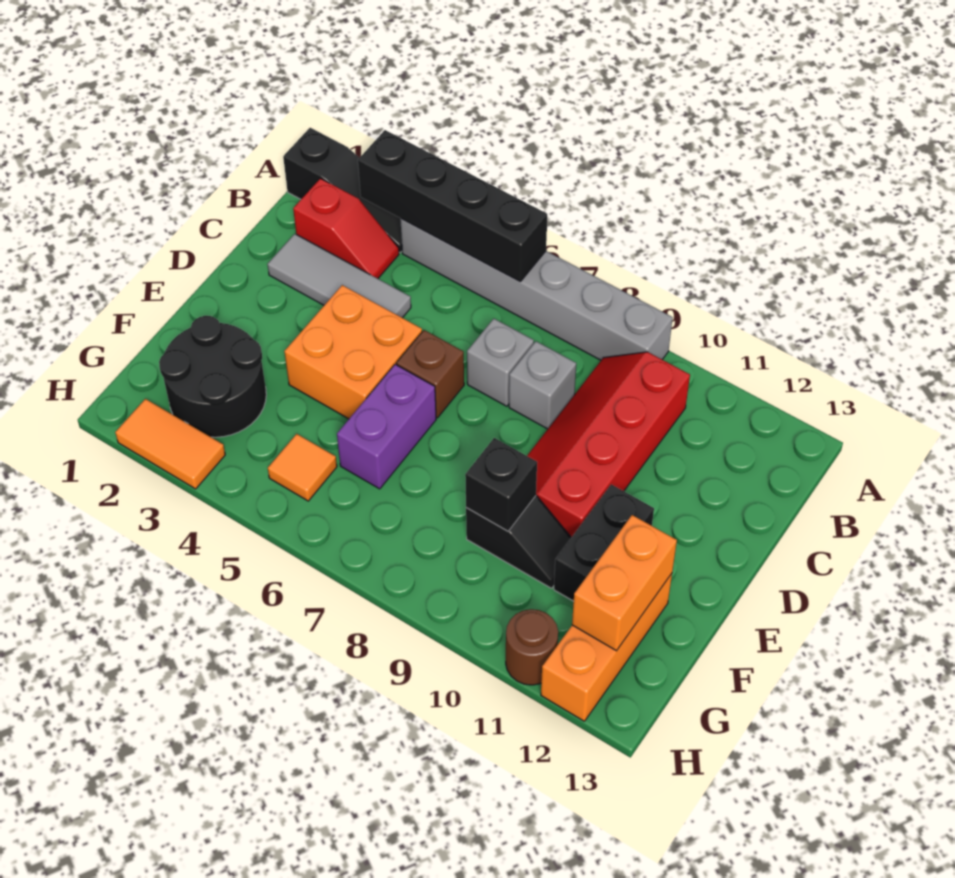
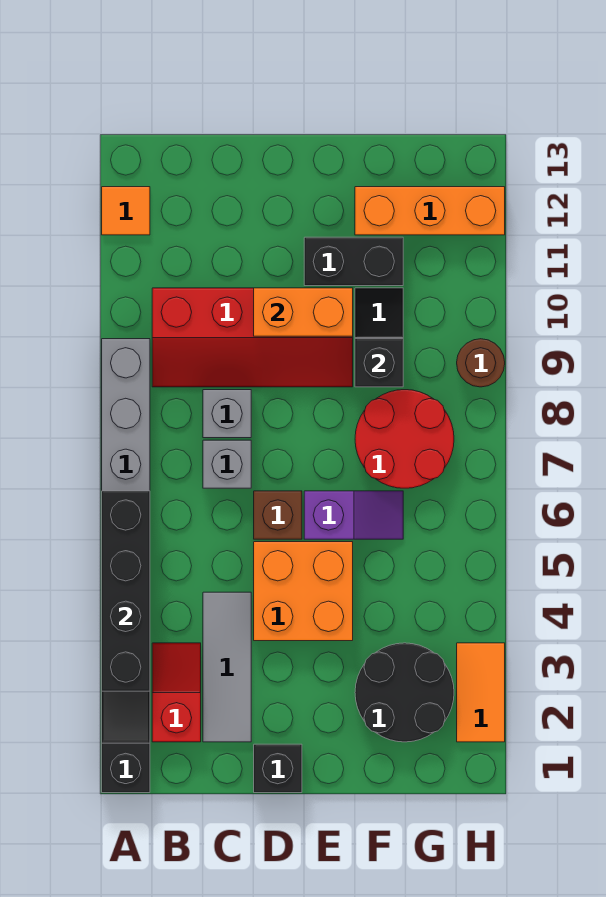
none -> black 1x1 brick [254,744,302,793]
purple 1x2 brick [337,364,436,489] -> purple 1x2 slope [304,491,403,539]
none -> red 2x2 round brick [355,390,454,488]
orange 1x2 brick [572,515,677,651] -> orange 1x2 brick moved to [254,288,353,336]
orange 1x1 tile [268,434,337,501] -> orange 1x1 tile moved to [102,187,150,235]
brown 1x1 round brick [506,609,558,685] -> brown 1x1 round brick moved to [457,339,505,387]

